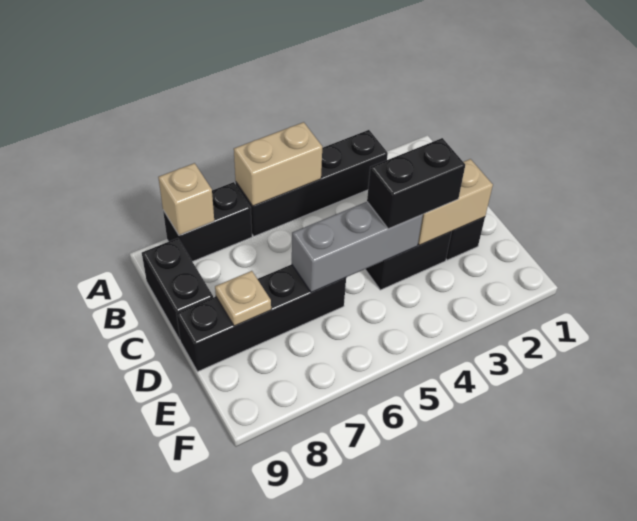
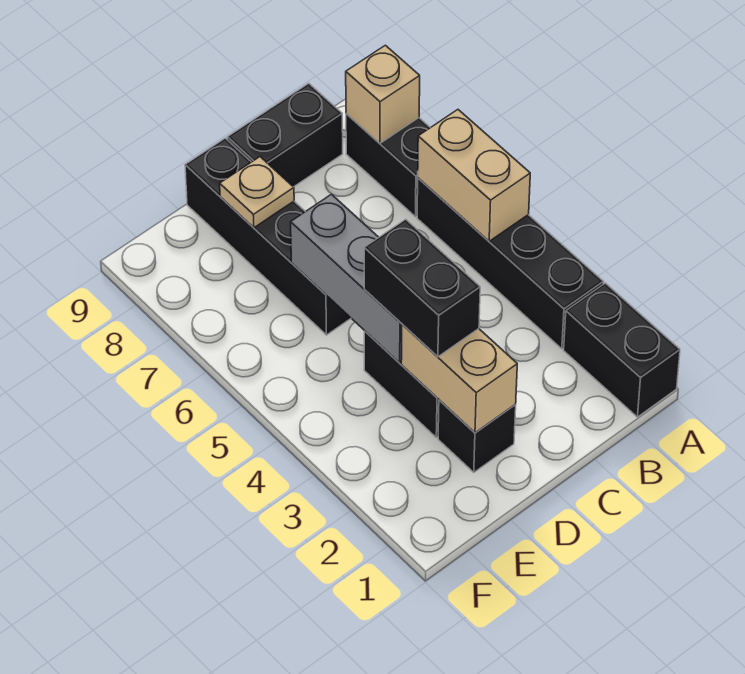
none -> black 1x2 brick [564,283,680,417]

